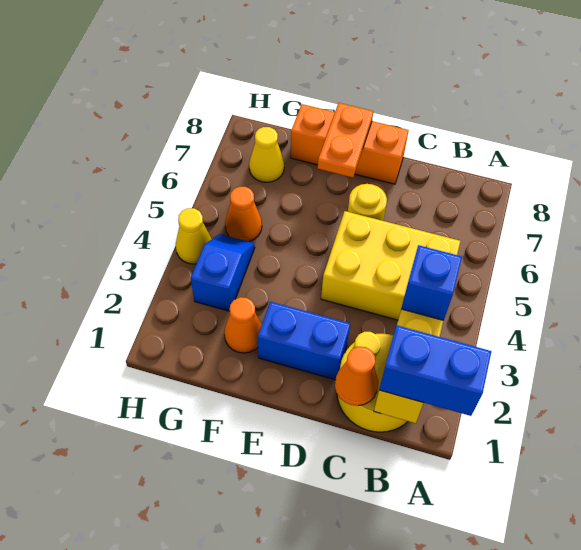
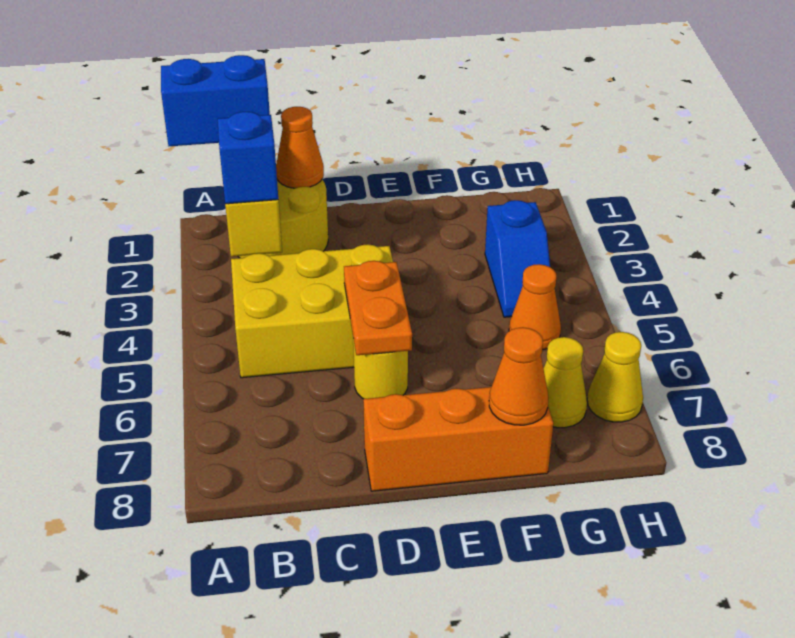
blue 1x2 brick [258,302,350,380] -> none
orange 1x2 plate [318,103,373,177] -> orange 1x2 plate moved to [344,261,412,355]
orange 1x1 cone [224,297,262,353] -> orange 1x1 cone moved to [489,327,548,425]
yellow 1x1 cone [176,208,212,264] -> yellow 1x1 cone moved to [587,332,643,422]

